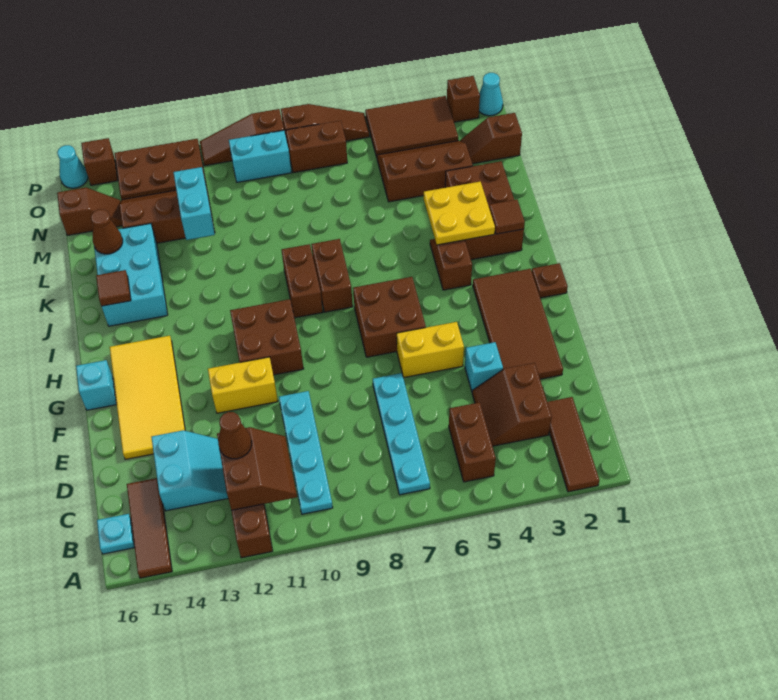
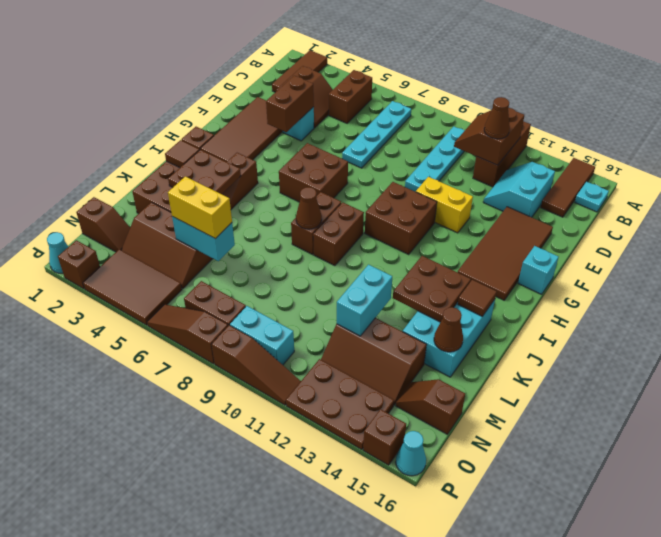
none -> brown 1x2 brick [266,76,314,132]
yellow 2x4 tile [110,336,185,459] -> brown 2x4 tile [457,207,553,300]
yellow 1x2 brick [397,322,464,378] -> yellow 1x2 brick moved to [168,176,232,239]
yellow 2x2 plate [424,182,495,245] -> brown 2x2 plate [168,150,241,194]
none -> brown 1x1 cone [296,187,322,229]
none -> brown 2x2 plate [393,256,471,322]
none -> cyan 1x2 brick [172,217,235,261]

